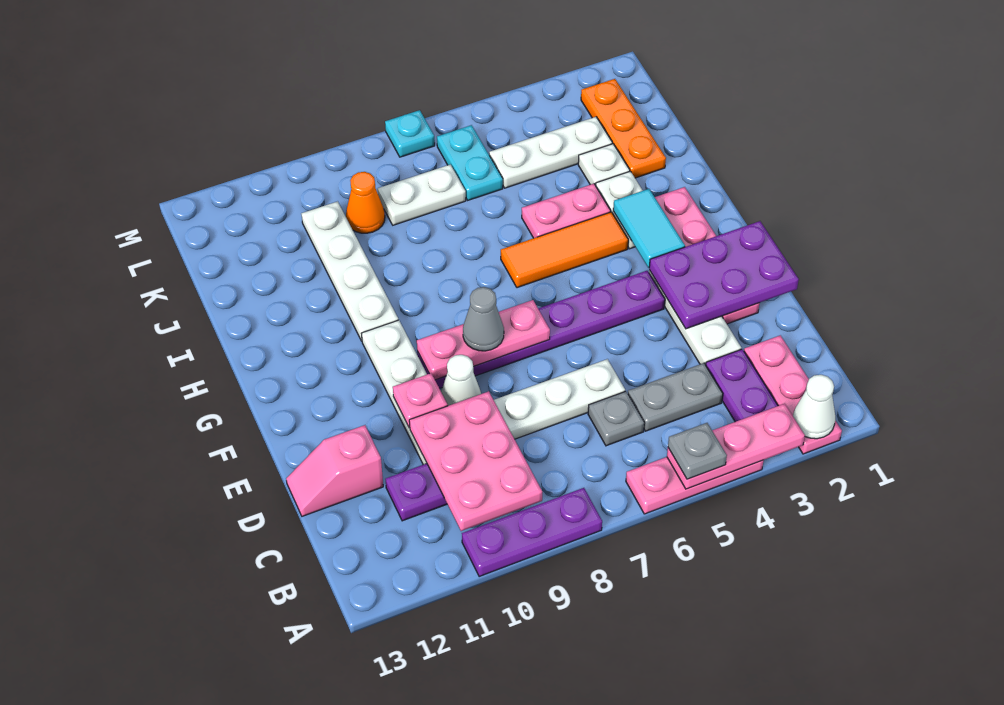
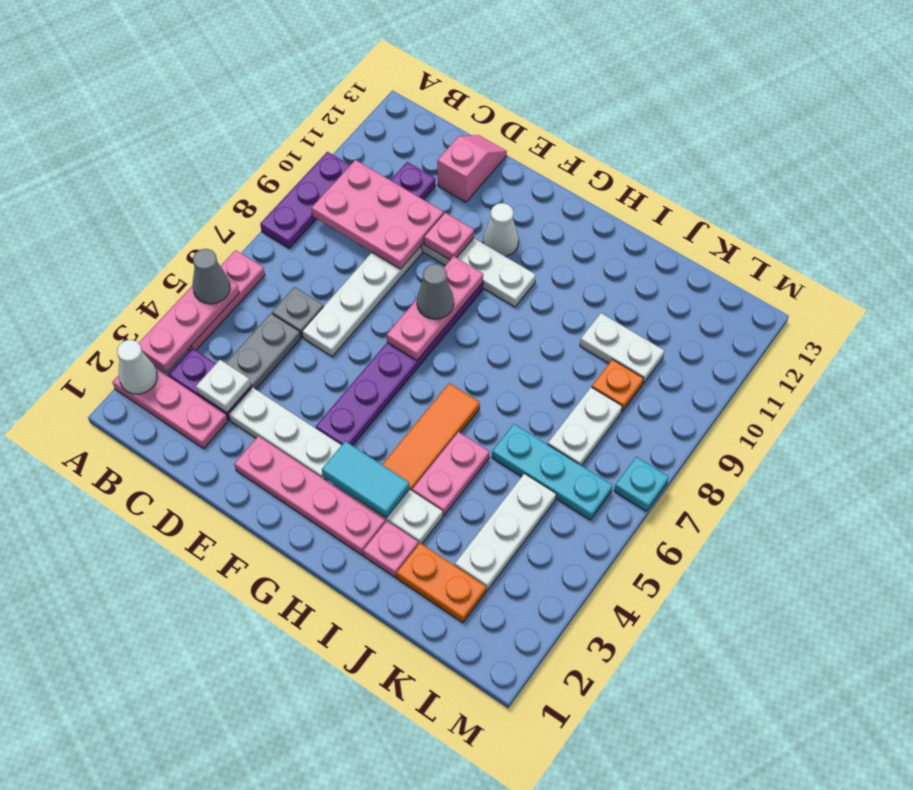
grey 1x1 plate [668,423,727,479] -> grey 1x1 cone [192,249,230,304]
purple 2x3 plate [649,221,799,329] -> none
white 1x1 cone [441,355,481,406] -> white 1x1 cone moved to [483,203,519,257]
white 1x4 plate [302,201,398,341] -> white 1x2 plate [580,313,664,383]
none -> pink 1x1 plate [363,521,418,577]
orange 1x3 plate [581,79,666,178] -> orange 1x2 plate [397,543,486,623]
white 1x1 plate [578,144,630,186] -> white 1x1 plate moved to [196,360,251,413]
cyan 1x2 plate [437,125,503,200] -> cyan 1x3 plate [492,424,613,520]
orange 1x1 cone [346,172,385,233] -> orange 1x1 plate [592,359,643,412]

